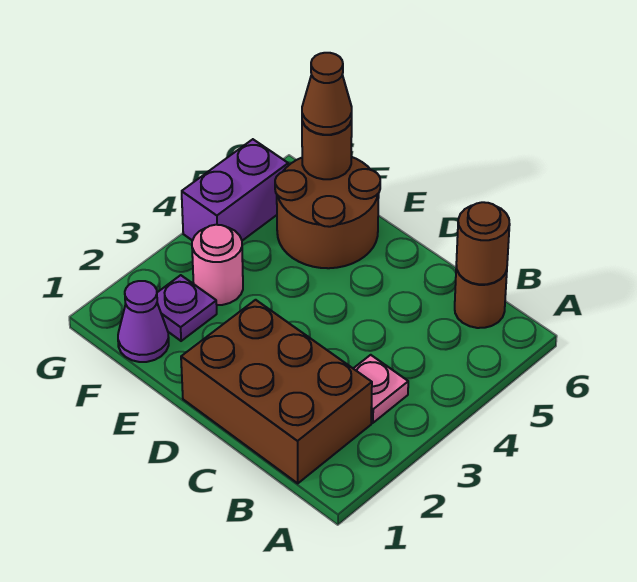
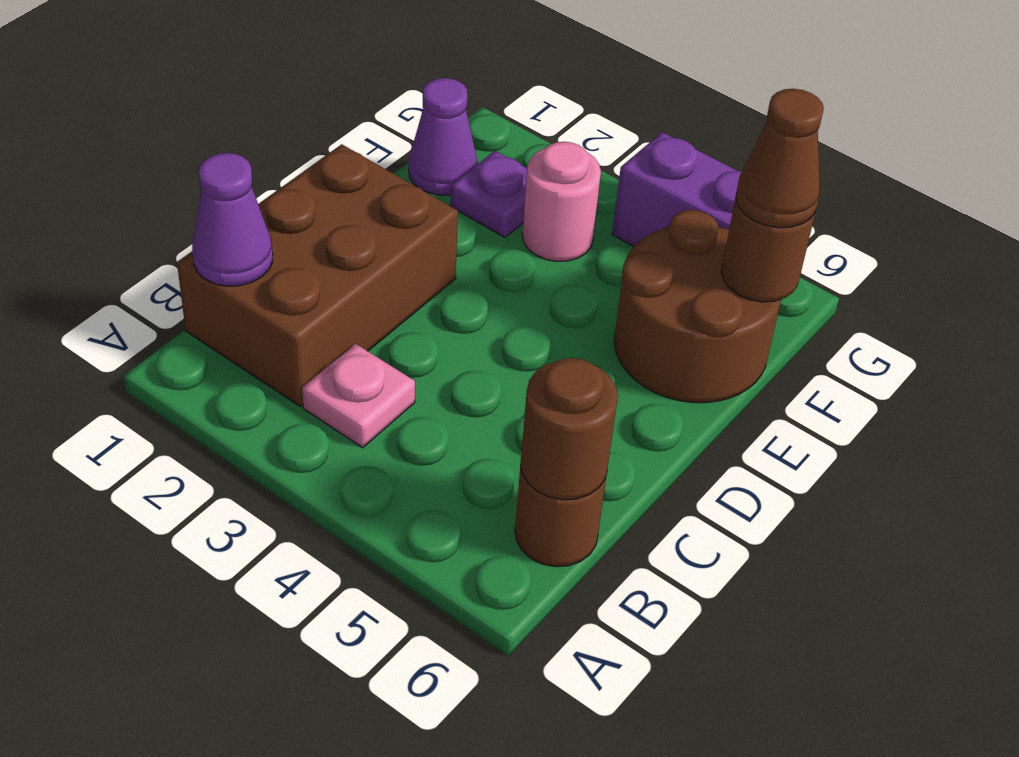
none -> purple 1x1 cone [192,153,273,286]

